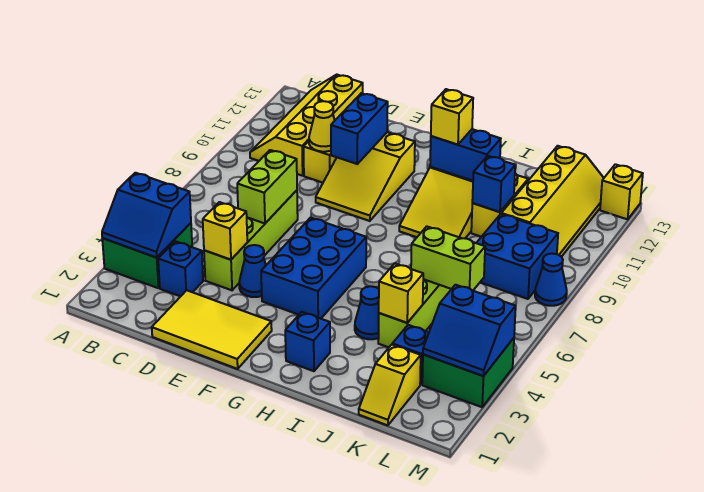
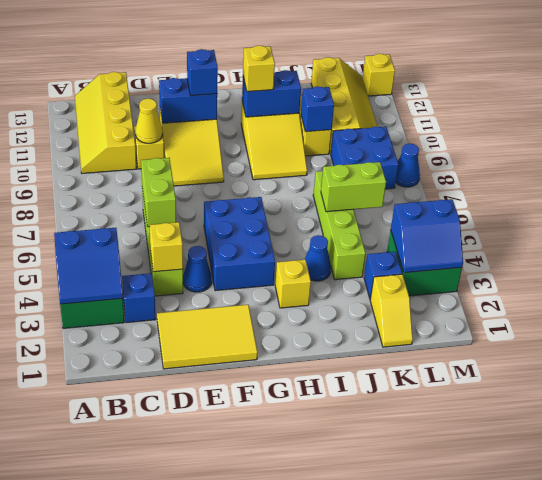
blue 1x2 brick [331,93,388,164] -> blue 1x2 brick turned to [159,78,217,123]
blue 1x1 brick [285,312,330,371] -> blue 1x1 brick moved to [187,49,218,96]
yellow 1x1 brick [379,263,423,323] -> yellow 1x1 brick moved to [275,260,311,308]

